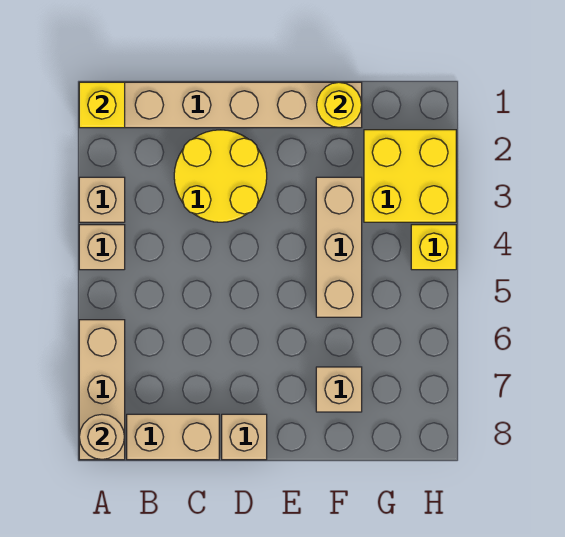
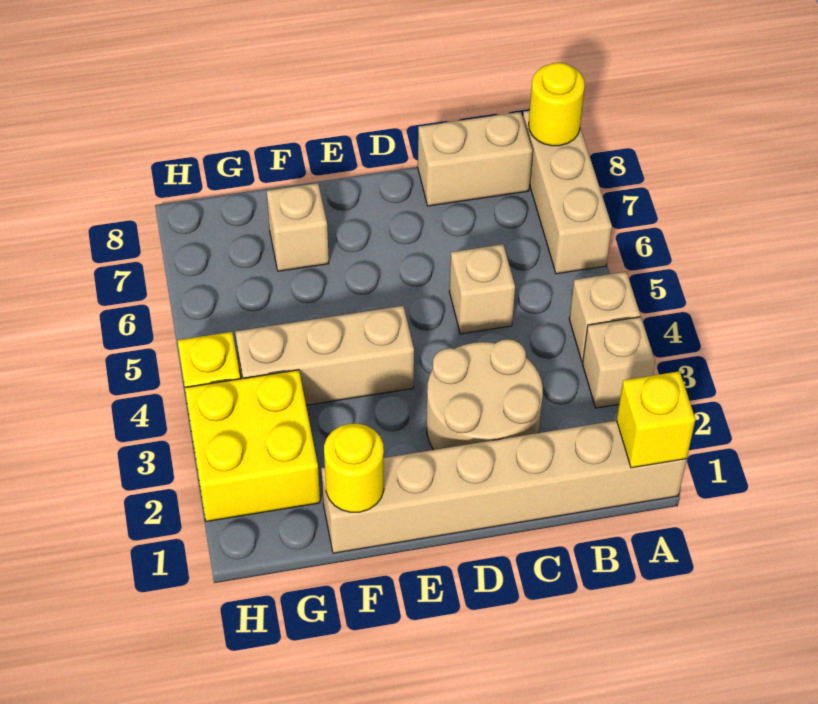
tan 1x1 round brick [79,414,124,460] -> yellow 1x1 round brick [529,62,585,146]
yellow 2x2 round brick [174,130,267,222] -> tan 2x2 round brick [426,339,543,450]
tan 1x1 brick [222,414,267,460] -> tan 1x1 brick moved to [449,244,515,334]
tan 1x3 brick [316,177,362,317] -> tan 1x3 brick turned to [235,306,414,405]

